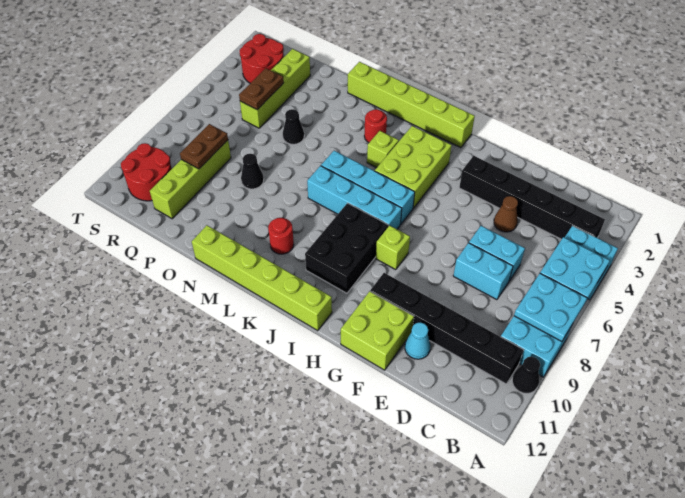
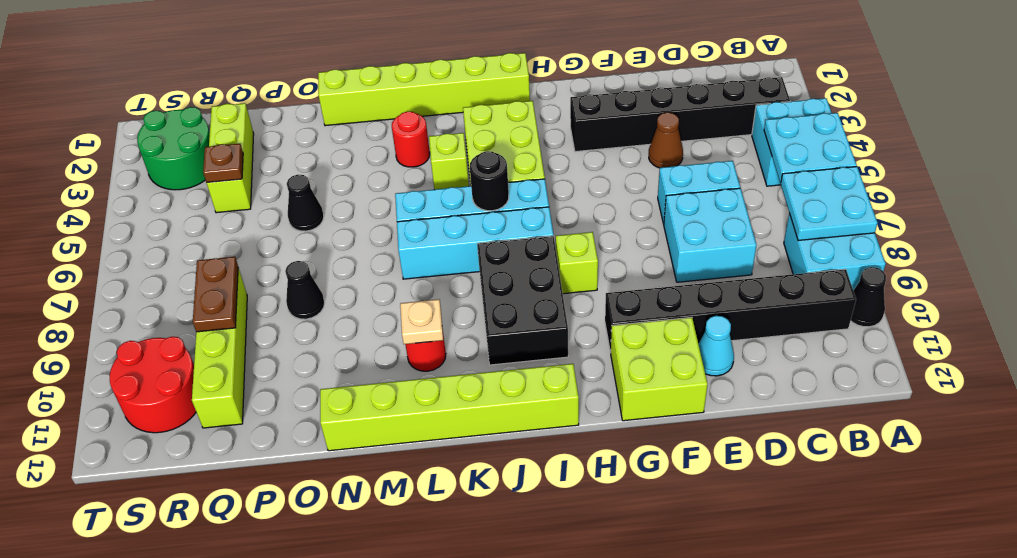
cyan 1x2 brick [453,243,513,300] -> cyan 2x2 brick [664,188,757,282]
none -> black 1x1 round brick [470,151,509,211]
none -> tan 1x1 plate [400,299,443,344]
lime 1x4 brick [240,49,310,128] -> lime 1x3 brick [207,103,254,213]
brown 1x2 plate [239,68,284,110] -> brown 1x1 plate [203,144,243,182]
red 2x2 round brick [240,34,284,83] -> green 2x2 round brick [137,107,210,190]

